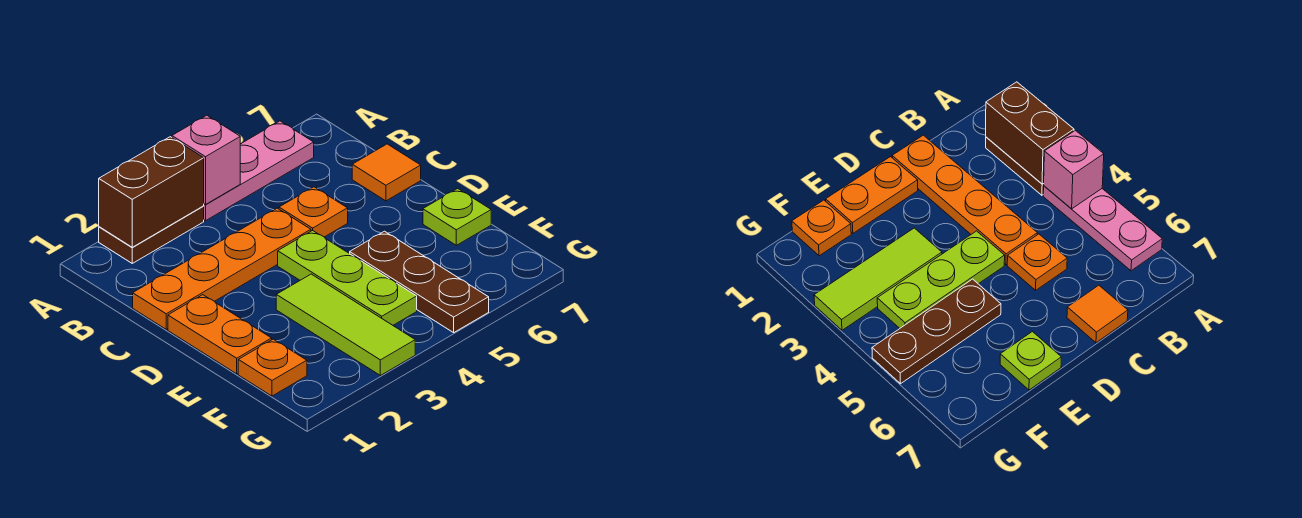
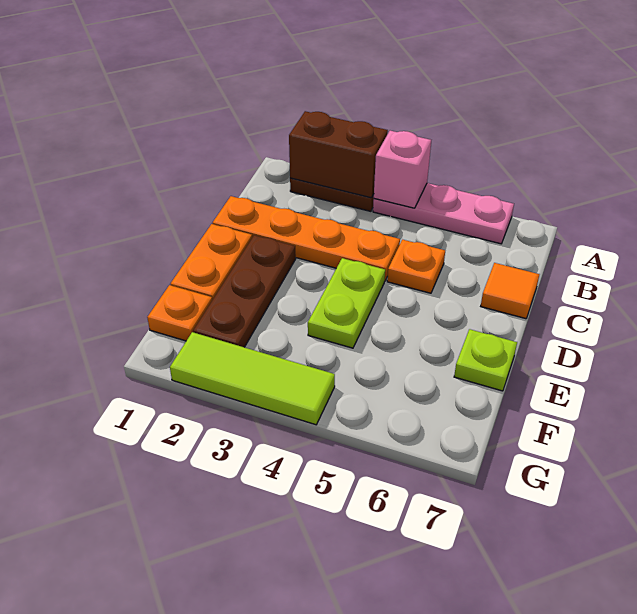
lime 1x3 plate [278,230,417,325] -> lime 1x2 plate [308,258,385,348]
lime 1x3 tile [276,274,415,375] -> lime 1x3 tile turned to [170,332,335,425]
brown 1x3 plate [350,231,489,333] -> brown 1x3 plate moved to [193,235,296,347]

